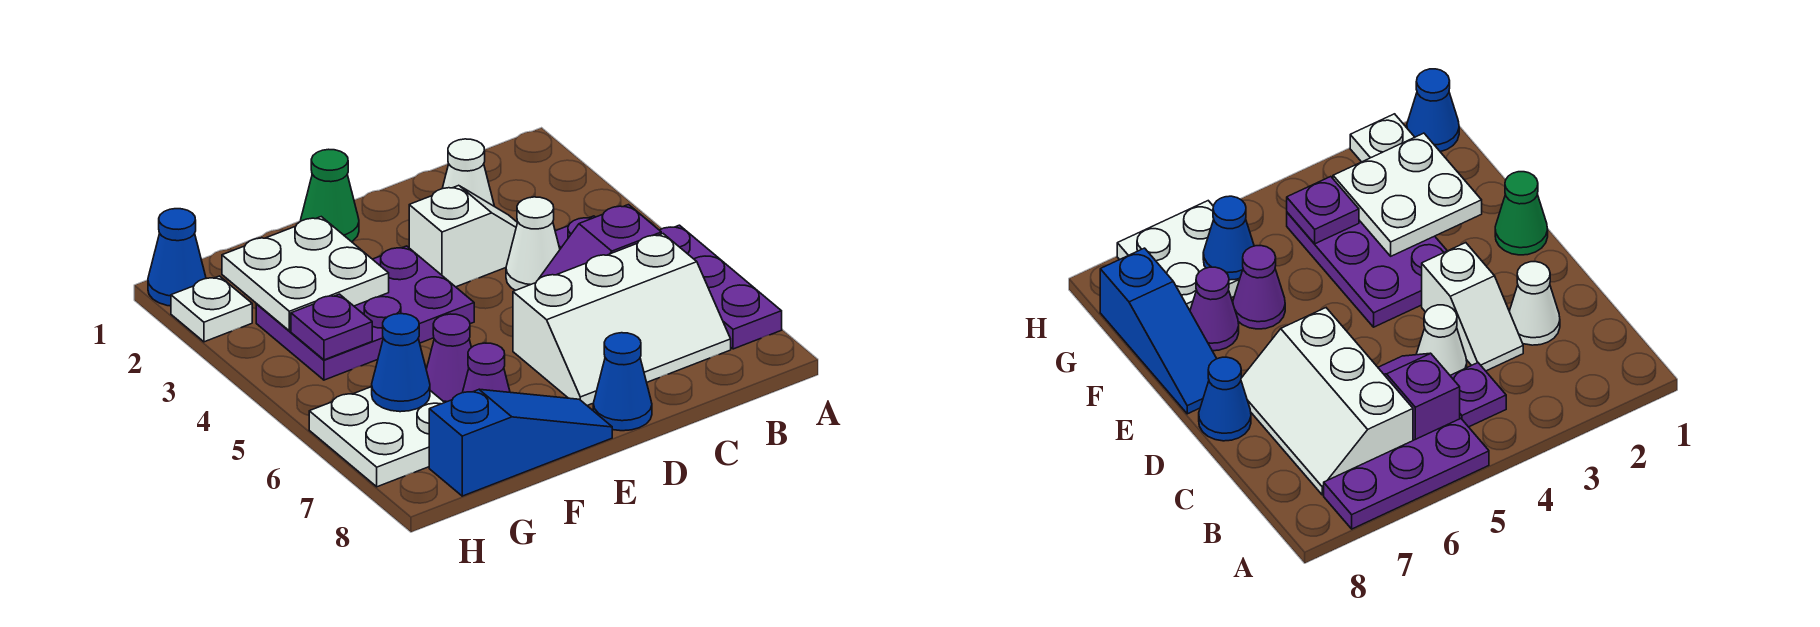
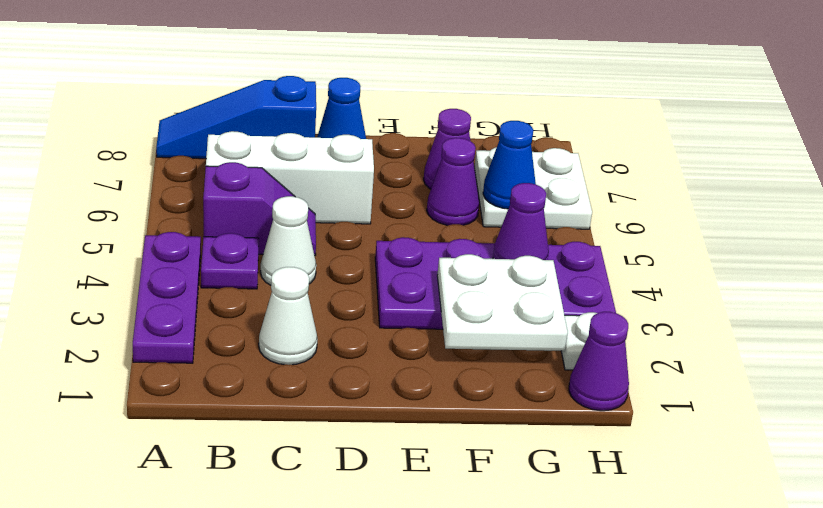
purple 1x3 plate [660,225,782,349] -> purple 1x3 plate moved to [133,232,201,363]
white 1x2 slope [409,185,517,287] -> none
green 1x1 cone [301,149,359,242] -> none
purple 2x3 plate [256,246,474,380] -> purple 2x4 plate [375,237,616,329]
blue 1x3 slope [429,389,612,496] -> blue 1x3 slope moved to [156,76,316,159]
purple 1x1 plate [291,294,372,360] -> purple 1x1 cone [493,183,549,260]
blue 1x1 cone [148,209,206,306] -> purple 1x1 cone [569,312,629,411]

